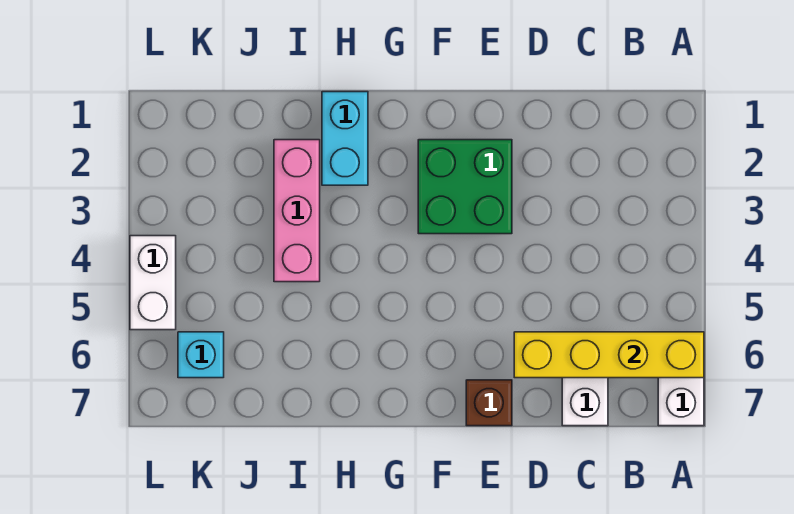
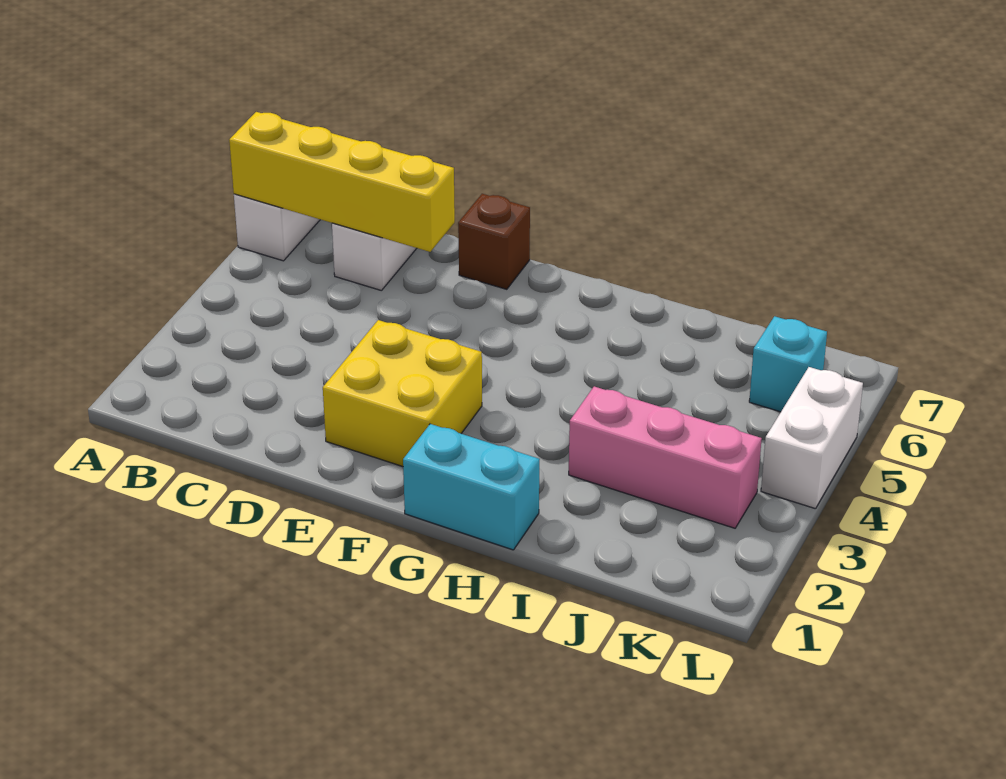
green 2x2 brick [418,140,512,234] -> yellow 2x2 brick [323,320,482,467]
cyan 1x2 brick [322,92,368,185] -> cyan 1x2 brick turned to [403,424,540,550]
pink 1x3 brick [274,140,320,282] -> pink 1x3 brick turned to [569,386,762,528]

